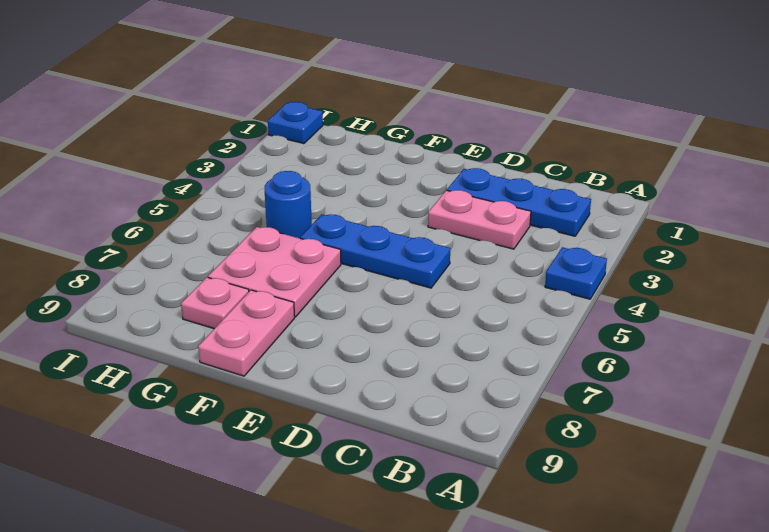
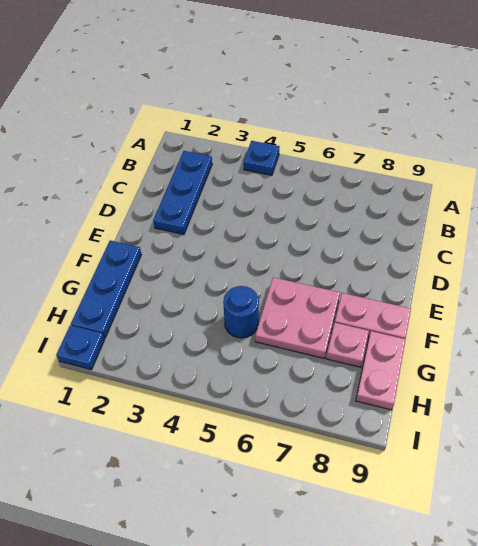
pink 1x2 plate [428,190,531,249] -> pink 1x2 plate moved to [356,331,406,410]
blue 1x3 plate [300,214,450,288] -> blue 1x3 plate moved to [71,240,141,338]

